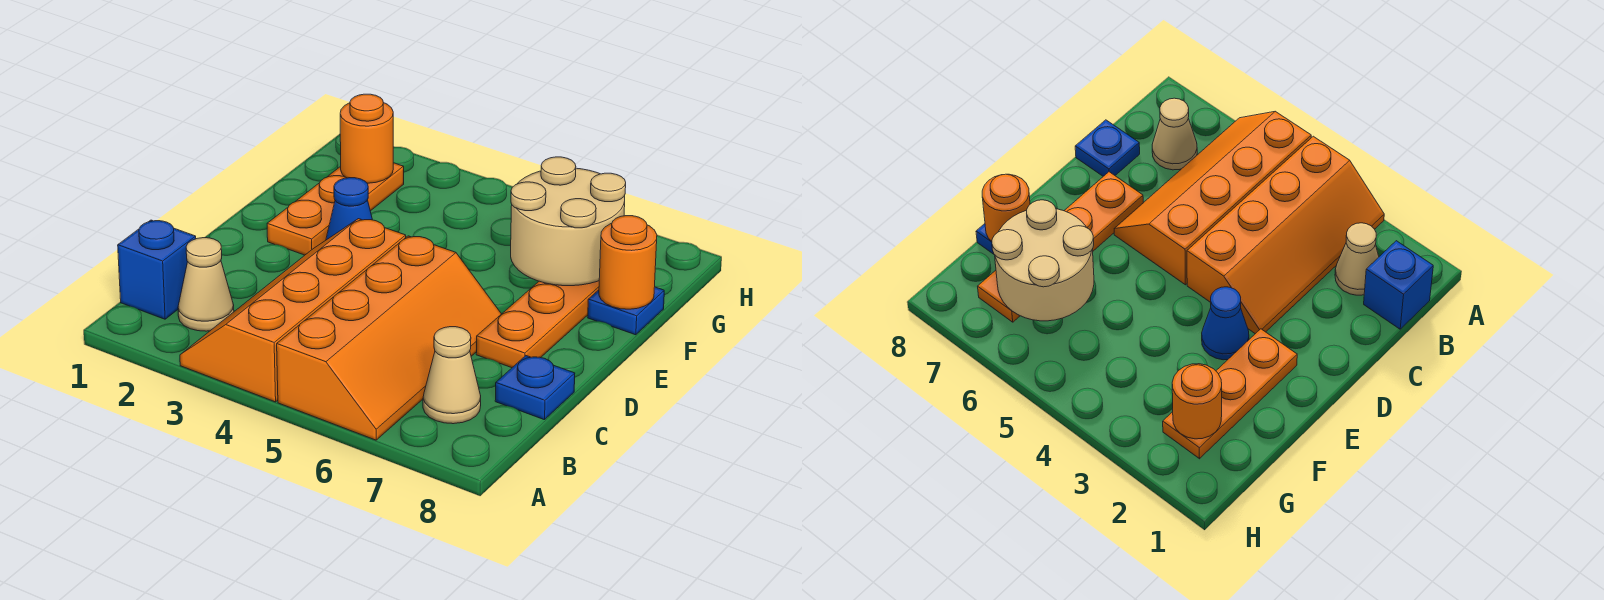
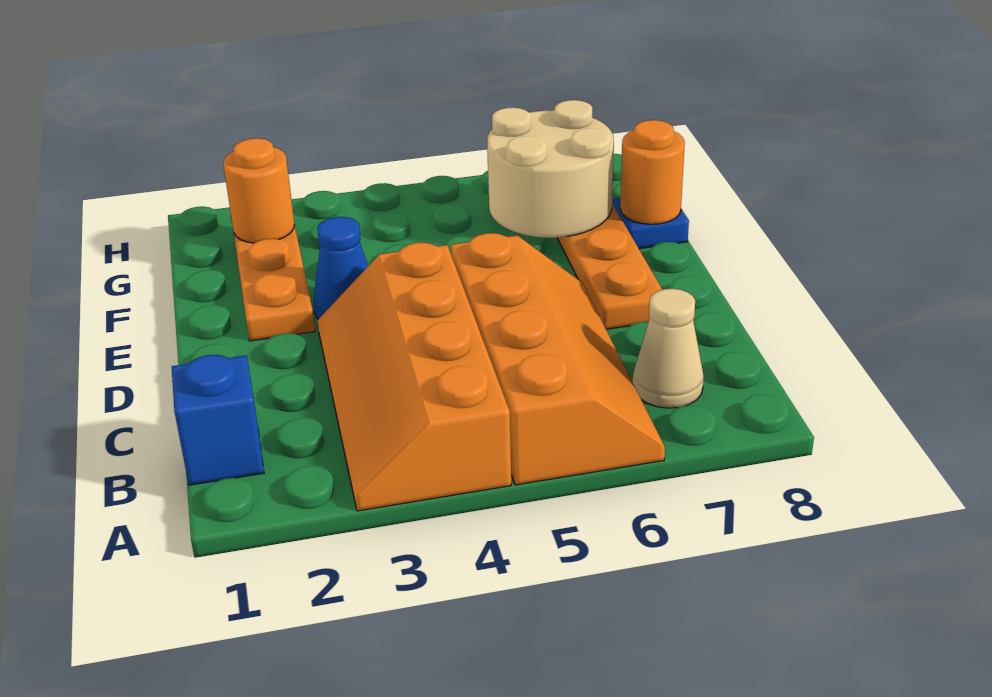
tan 1x1 cone [178,238,234,331] -> none
blue 1x1 plate [495,356,575,420] -> none

